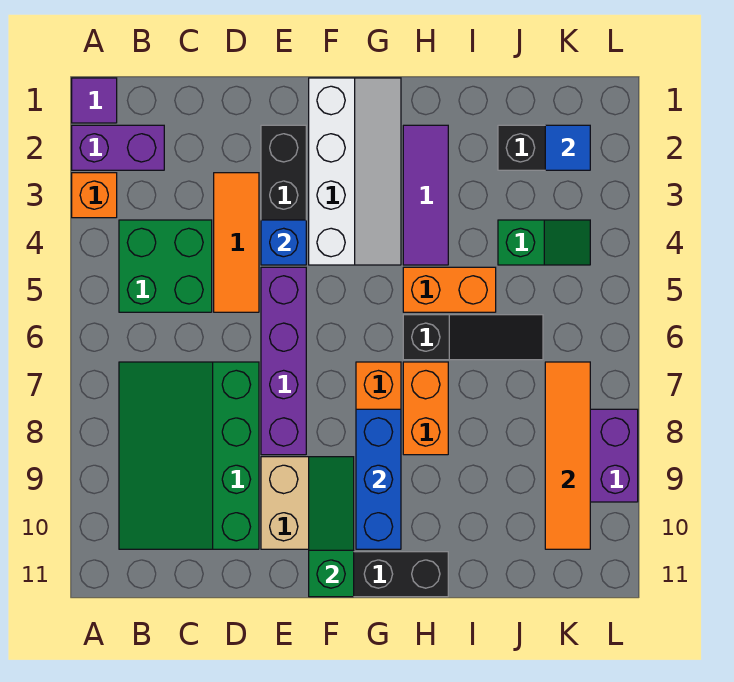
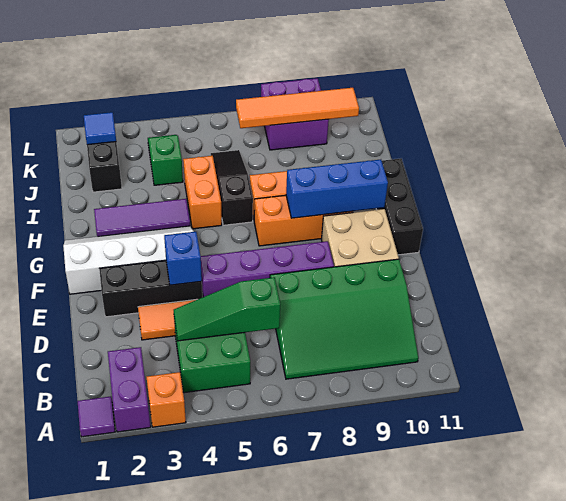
green 1x3 slope [309,457,354,597] -> green 1x3 slope moved to [174,277,280,341]

